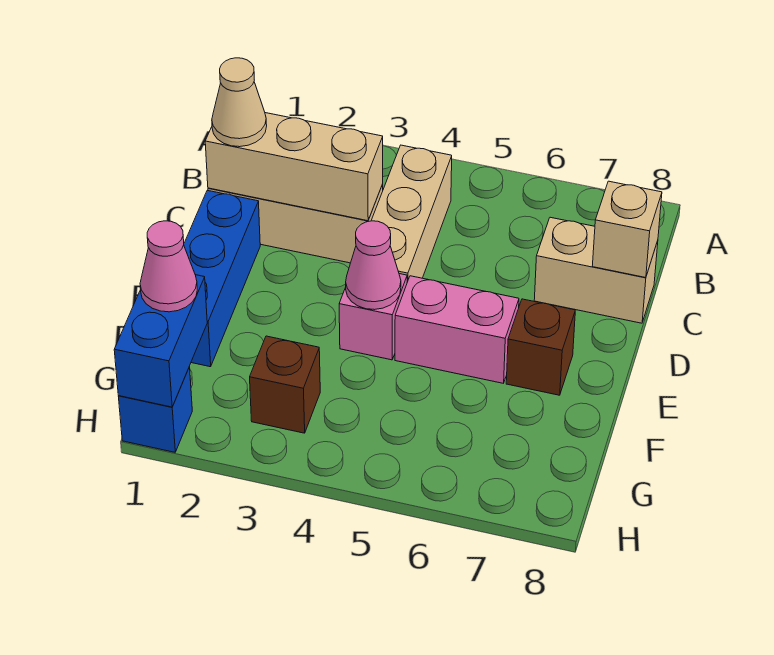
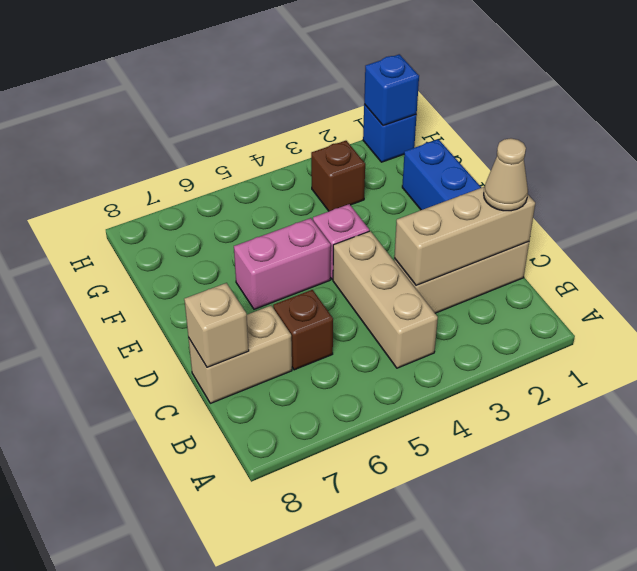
pink 1x1 cone [346,221,401,310] -> none
brown 1x1 brick [506,299,575,395] -> brown 1x1 brick moved to [273,290,333,370]
blue 1x2 brick [114,275,207,407] -> blue 1x1 brick [364,54,419,126]
pink 1x1 cone [140,221,197,312] -> none

